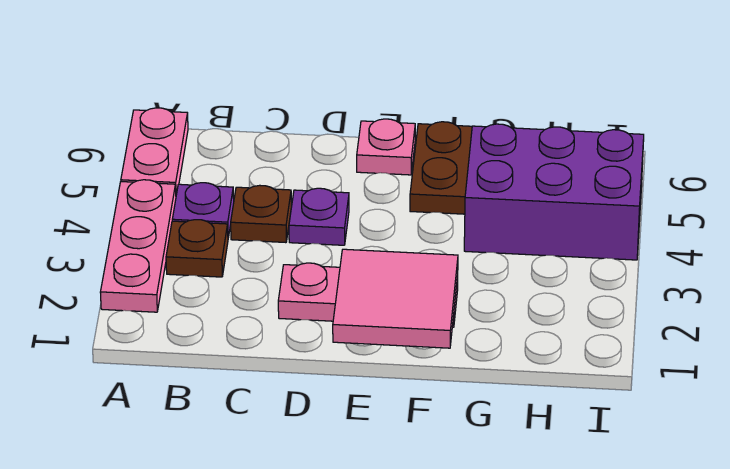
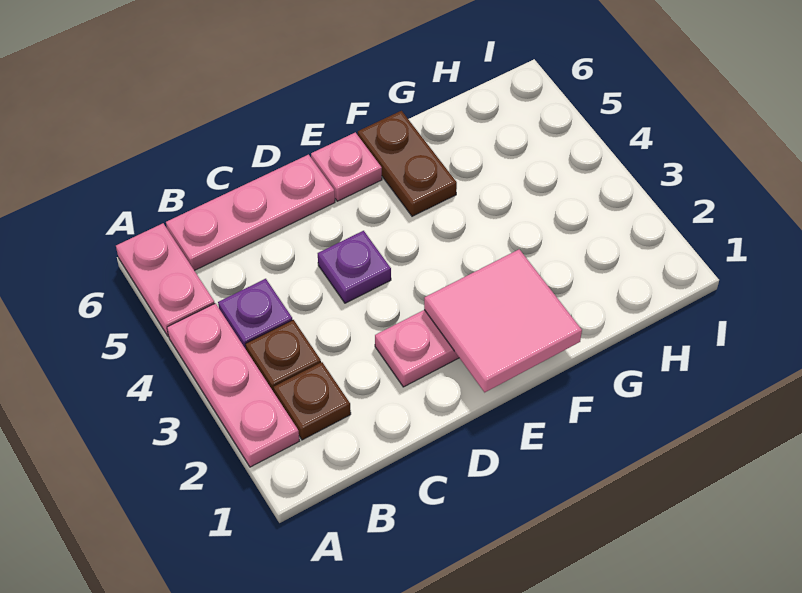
none -> pink 1x3 plate [166,155,335,271]
brown 1x1 plate [231,185,291,243] -> brown 1x1 plate moved to [273,362,351,440]
purple 2x3 brick [464,124,644,260] -> none

